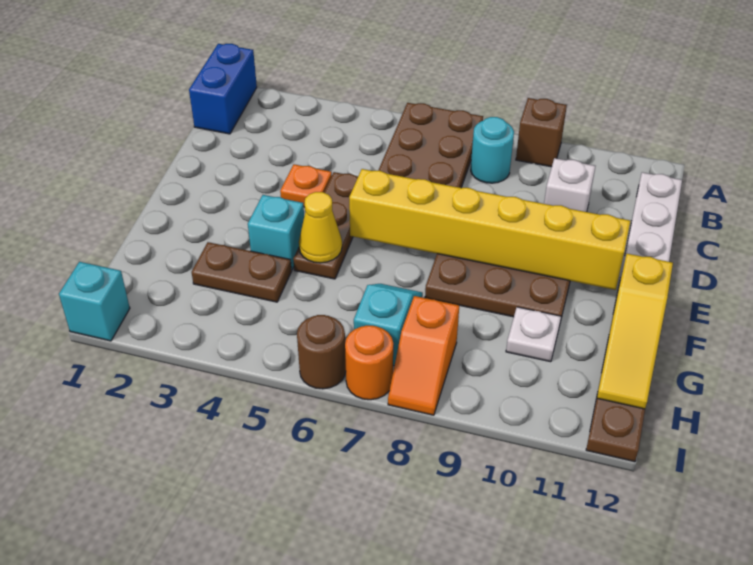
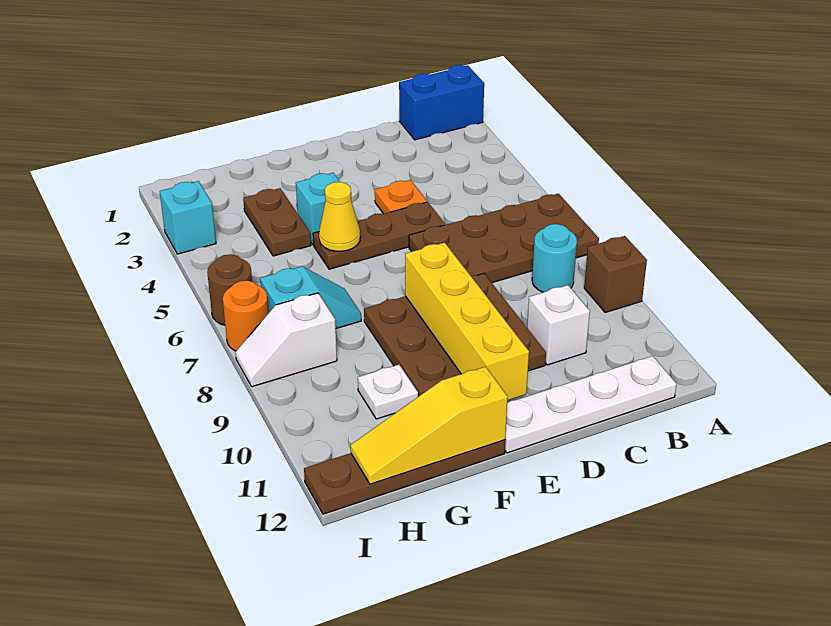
yellow 1x6 brick [349,169,631,290] -> yellow 1x4 brick [405,243,529,400]
orange 1x2 slope [388,296,459,415] -> white 1x2 slope [236,293,337,387]
cyan 1x1 brick [59,262,130,341] -> cyan 1x1 brick moved to [160,181,216,254]

